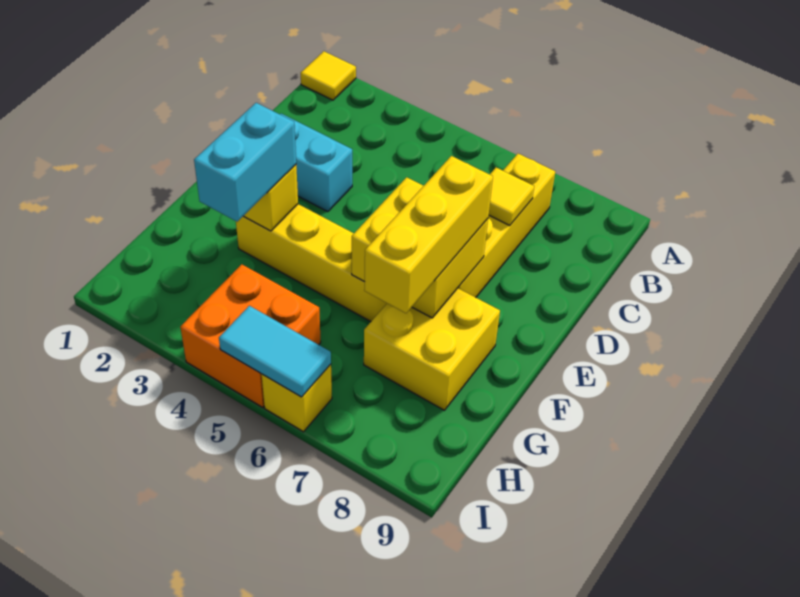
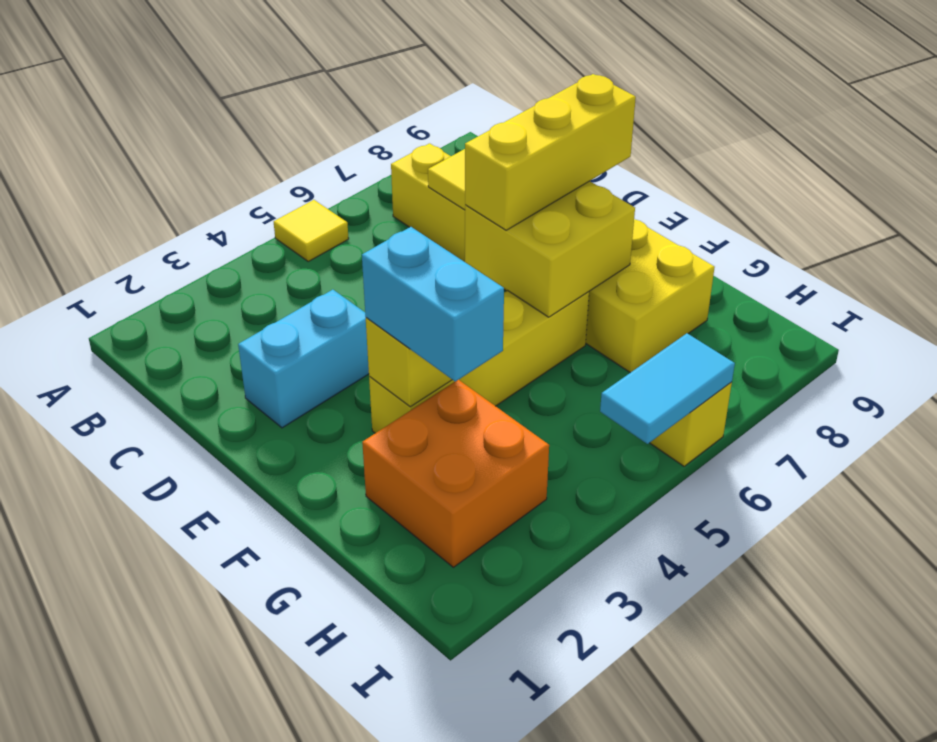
yellow 1x1 tile [301,51,356,100] -> yellow 1x1 tile moved to [274,200,349,261]
yellow 1x3 brick [364,156,493,313] -> yellow 1x3 brick turned to [465,74,636,230]
orange 2x2 brick [180,264,321,407] -> orange 2x2 brick moved to [362,380,549,567]

